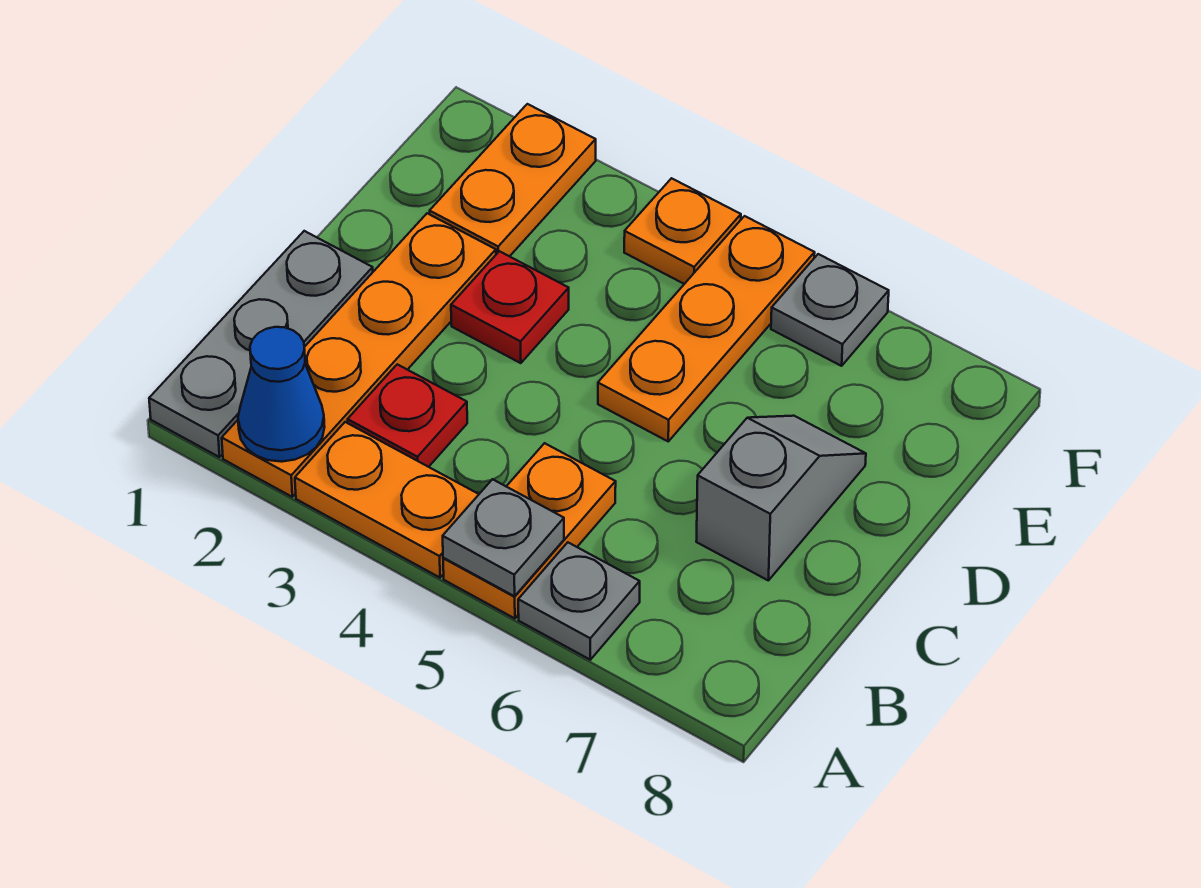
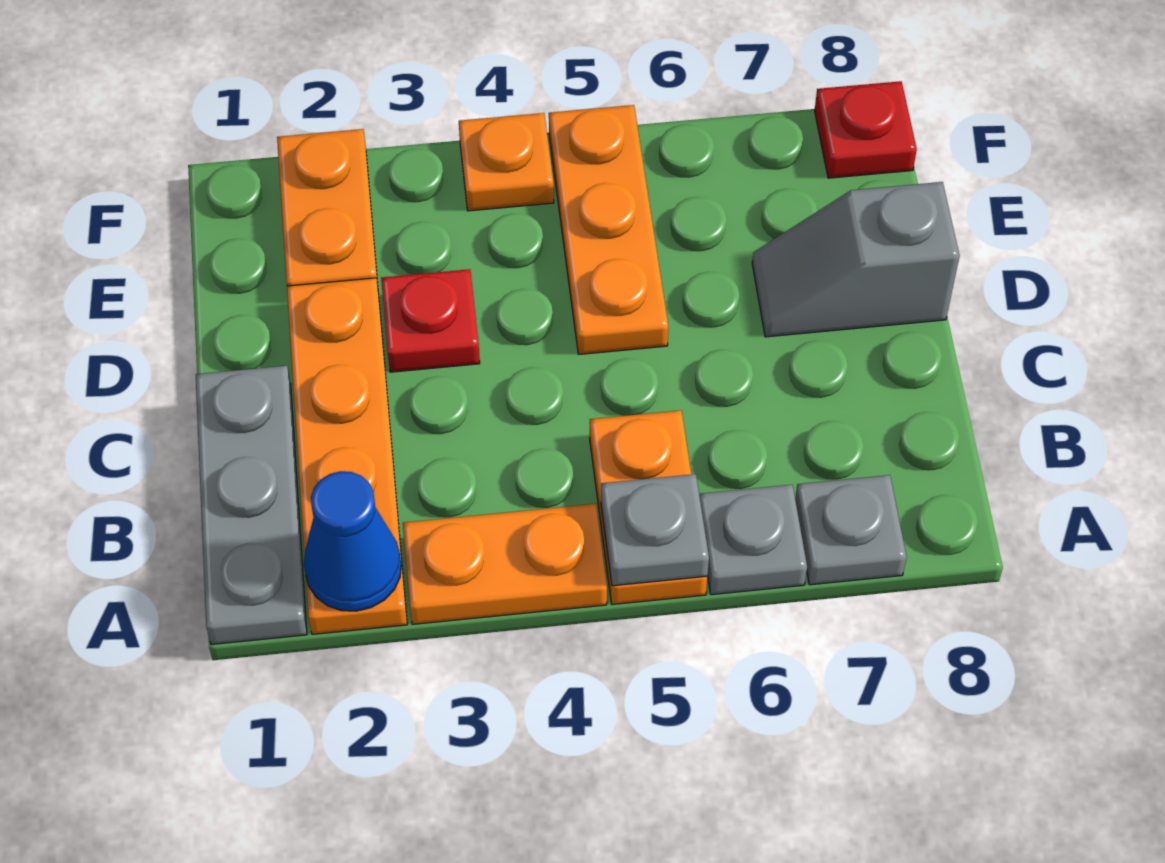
red 1x1 plate [348,364,467,467] -> red 1x1 plate moved to [815,81,917,178]
grey 1x2 slope [696,416,866,580] -> grey 1x2 slope turned to [752,182,960,337]
grey 1x1 plate [771,254,889,366] -> grey 1x1 plate moved to [795,475,907,585]

